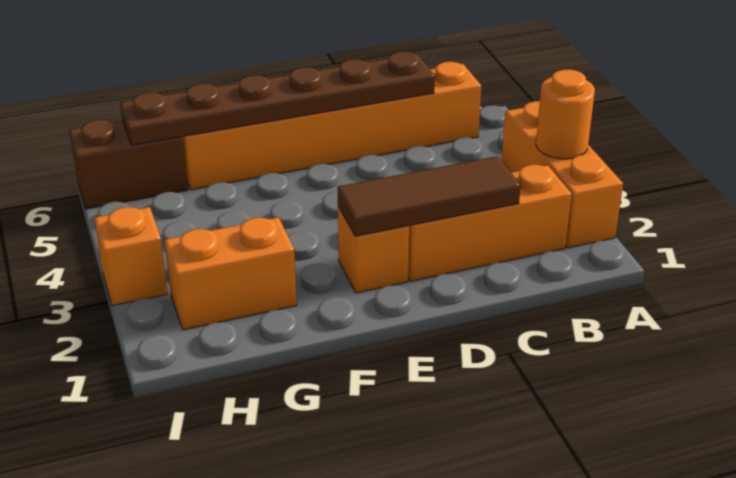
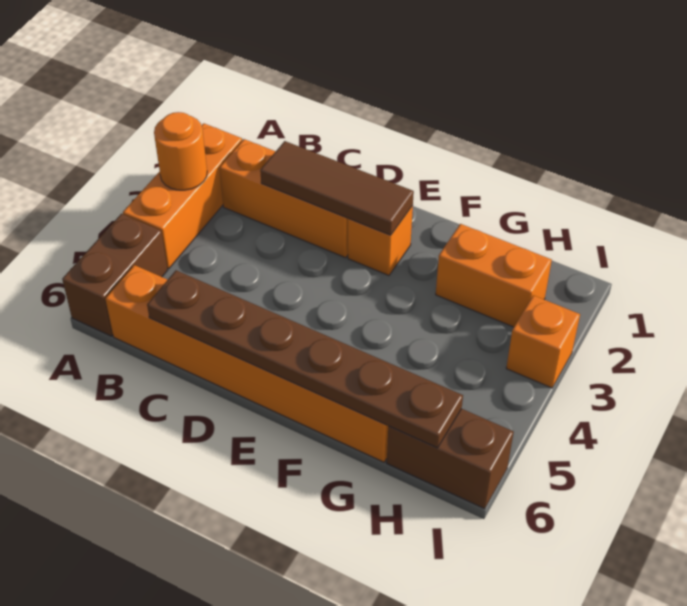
none -> brown 1x2 brick [62,214,168,336]

